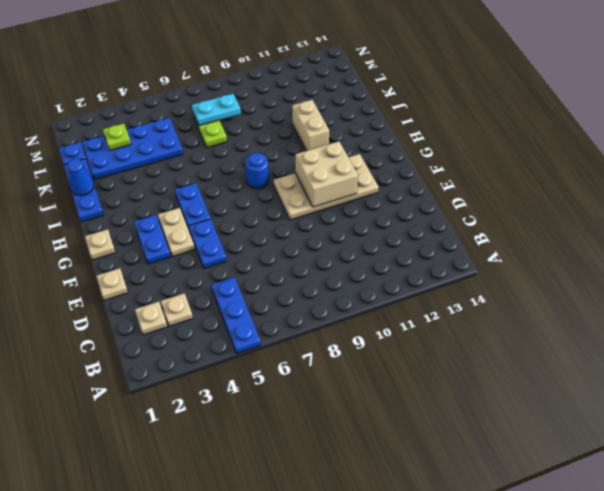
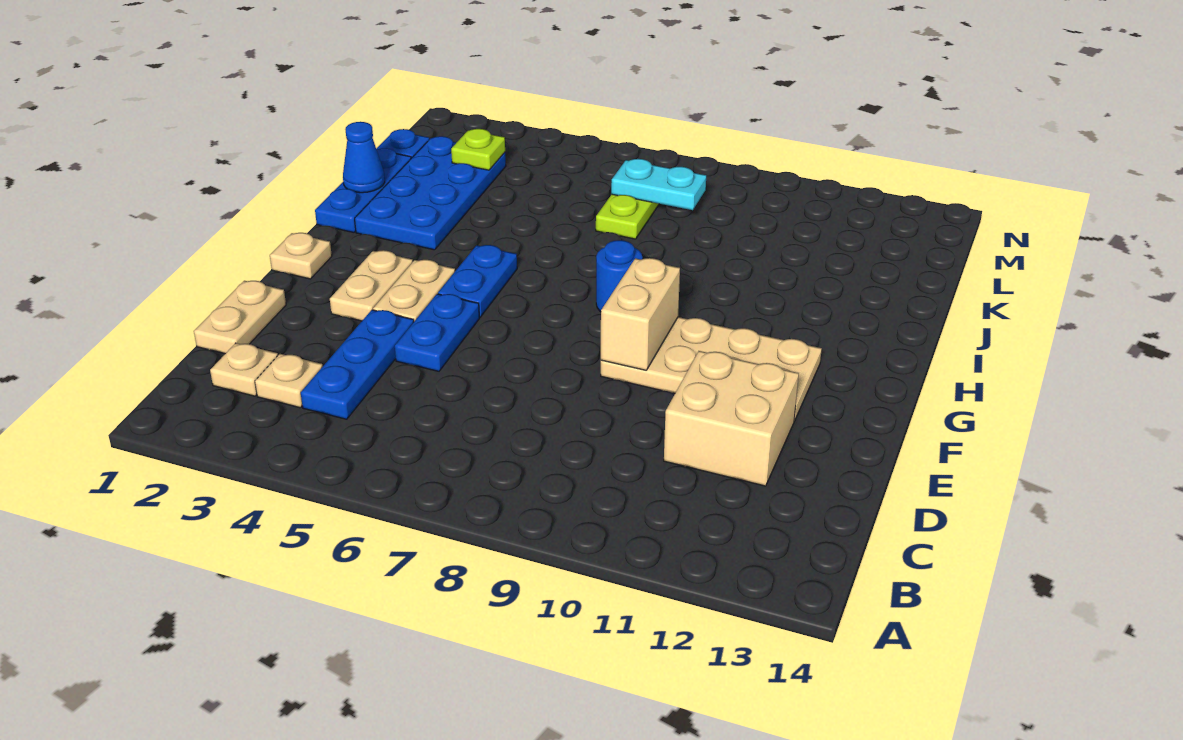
blue 1x3 plate [211,277,261,354] -> blue 1x3 plate moved to [301,310,414,419]
tan 1x1 plate [96,268,128,300] -> tan 1x2 plate [194,281,286,354]
blue 1x2 plate [134,215,171,264] -> tan 1x2 plate [330,250,413,321]
tan 2x2 brick [295,141,358,207] -> tan 2x2 brick moved to [664,351,799,486]
tan 1x2 brick [292,100,329,151] -> tan 1x2 brick moved to [601,258,680,370]
blue 2x4 plate [82,118,183,180] -> blue 2x4 plate turned to [355,136,506,250]

